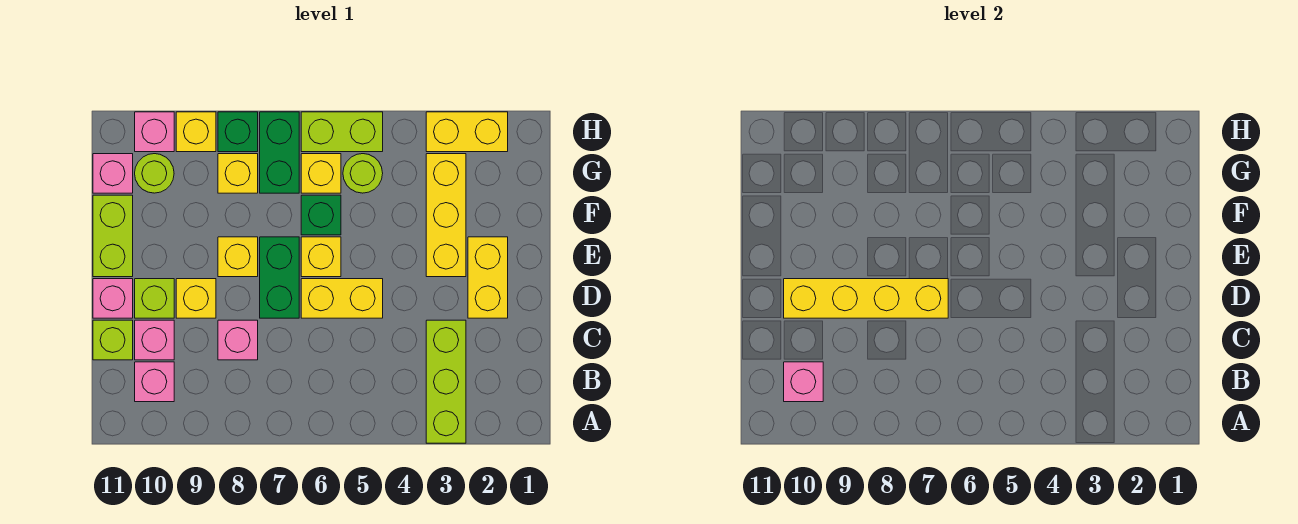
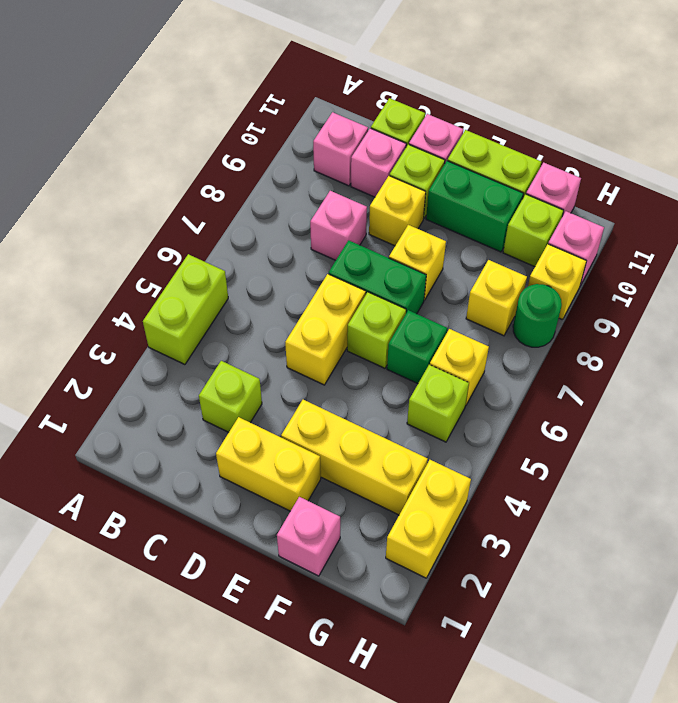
lime 1x3 brick [426,320,466,443] -> lime 1x1 brick [199,361,262,432]
pink 1x1 brick [784,362,823,402] -> pink 1x1 brick moved to [277,497,340,576]
yellow 1x4 brick [784,279,948,318] -> none
yellow 1x1 brick [301,237,341,277] -> lime 1x1 brick [347,292,406,368]
lime 1x1 round brick [343,154,383,193] -> lime 1x1 brick [407,365,469,442]
green 1x2 brick [260,112,299,193] -> green 1x2 brick moved to [426,161,523,252]
lime 1x1 round brick [135,154,174,193] -> lime 1x1 brick [503,194,564,267]
lime 1x2 brick [301,112,383,152] -> lime 1x2 brick moved to [143,254,228,365]
green 1x1 brick [218,112,258,152] -> green 1x1 round brick [513,284,562,347]

